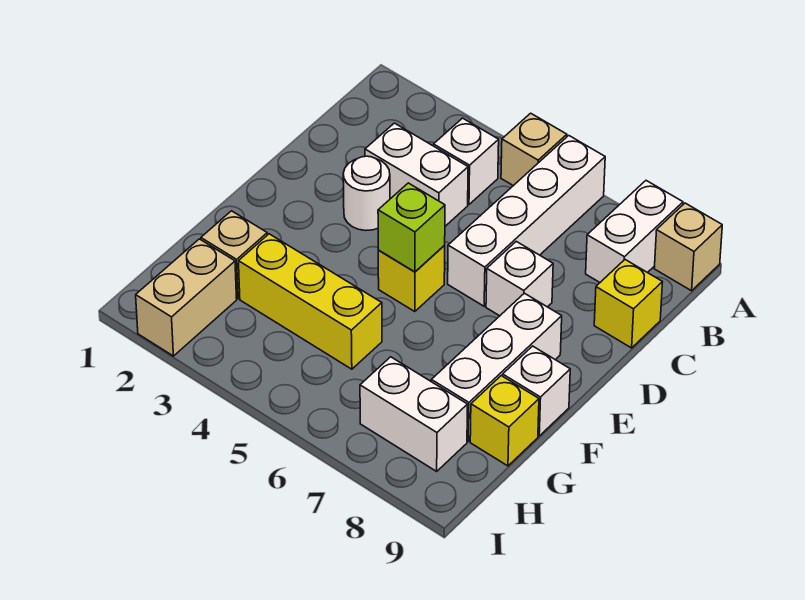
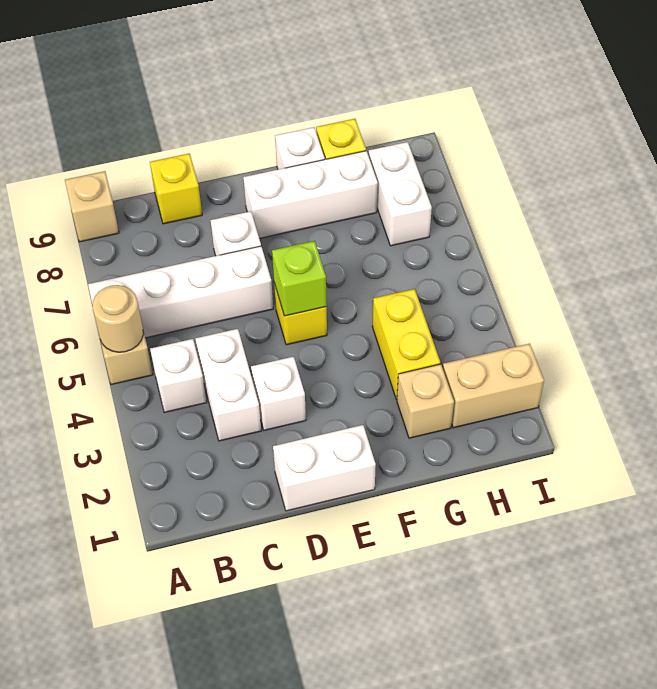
none -> tan 1x1 round brick [92,285,143,352]
white 1x2 brick [586,181,683,282] -> white 1x2 brick moved to [273,425,376,511]
white 1x1 round brick [343,156,390,231] -> white 1x1 brick [251,357,306,430]
yellow 1x3 brick [239,234,382,369] -> yellow 1x2 brick [372,289,440,399]

